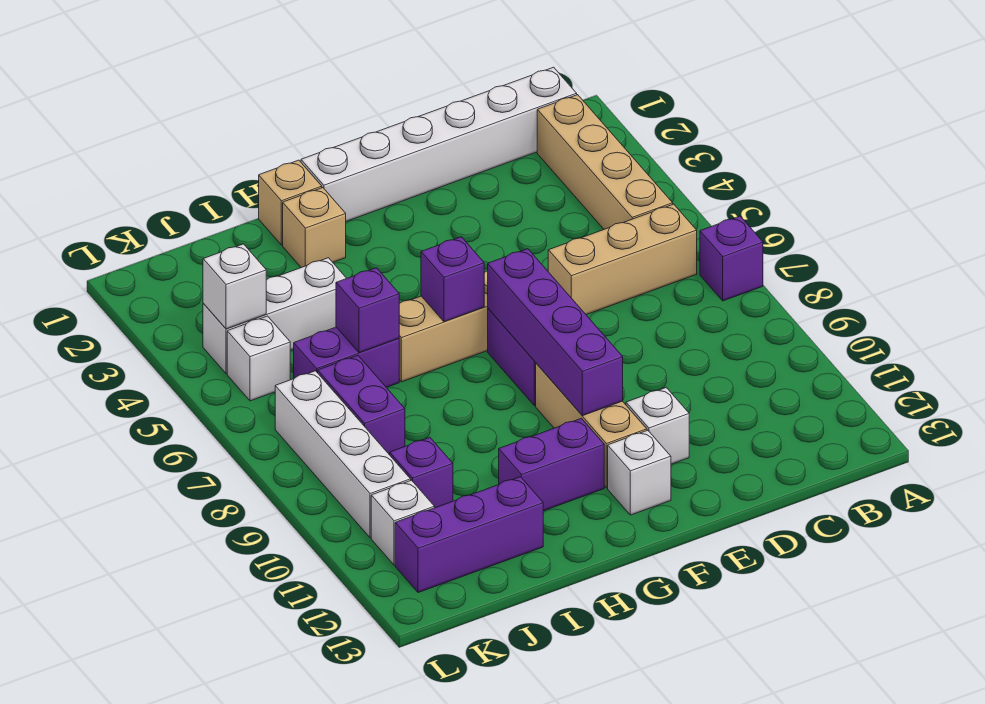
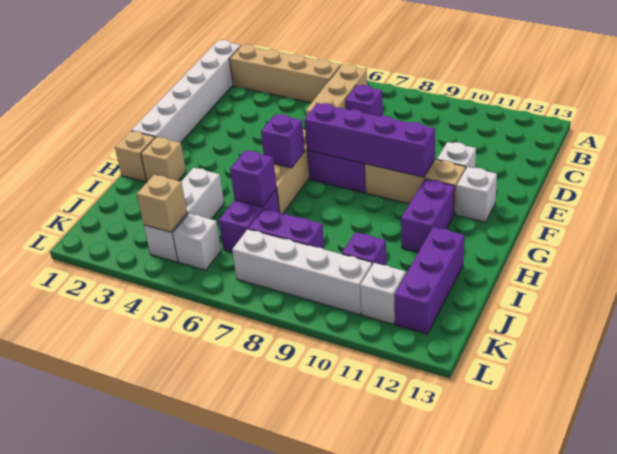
purple 1x1 brick [700,216,763,301] -> purple 1x1 brick moved to [345,85,383,116]
white 1x1 brick [203,244,266,329] -> tan 1x1 brick [137,175,187,232]

